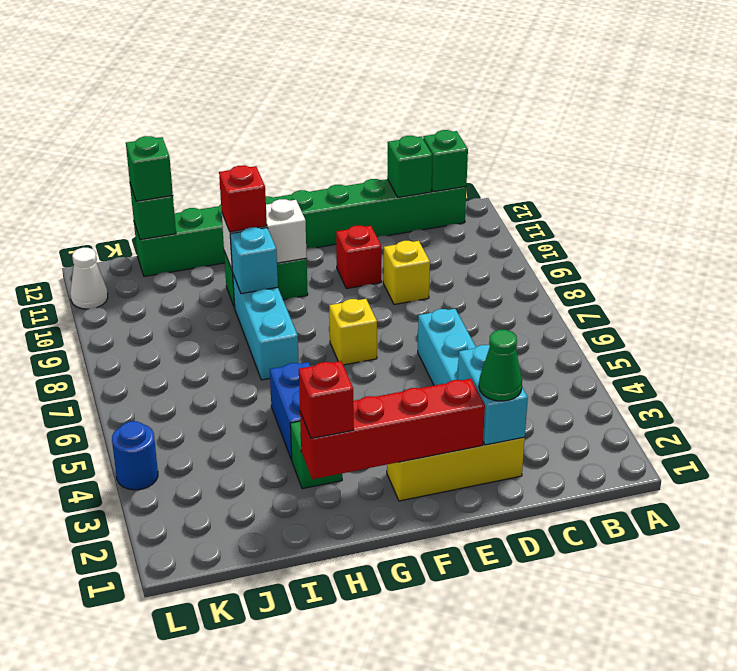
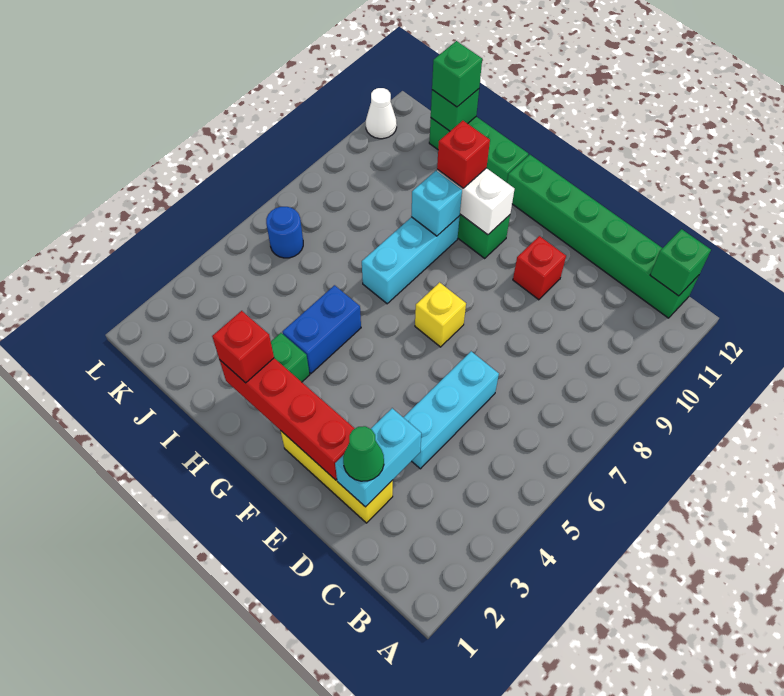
green 1x1 brick [387,136,432,197] -> none
yellow 1x1 brick [383,241,430,304] -> none
blue 1x1 round brick [112,421,158,490] -> blue 1x1 round brick moved to [266,207,303,258]

